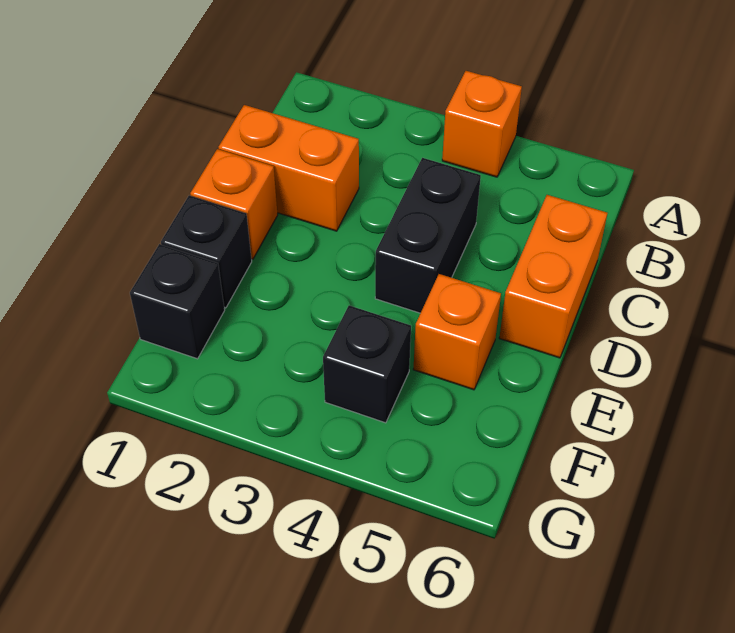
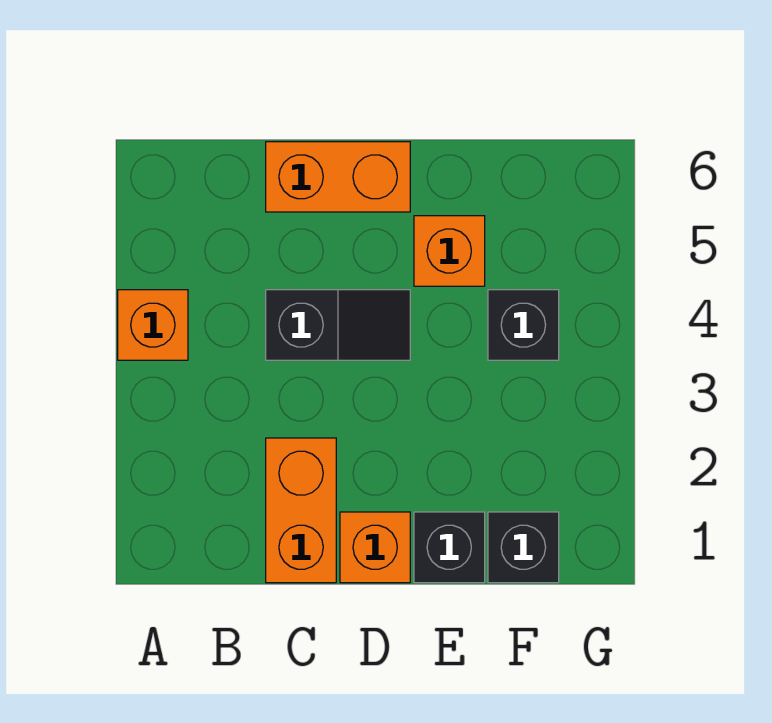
black 1x2 brick [375,158,481,313] -> black 1x2 slope [266,290,410,360]

